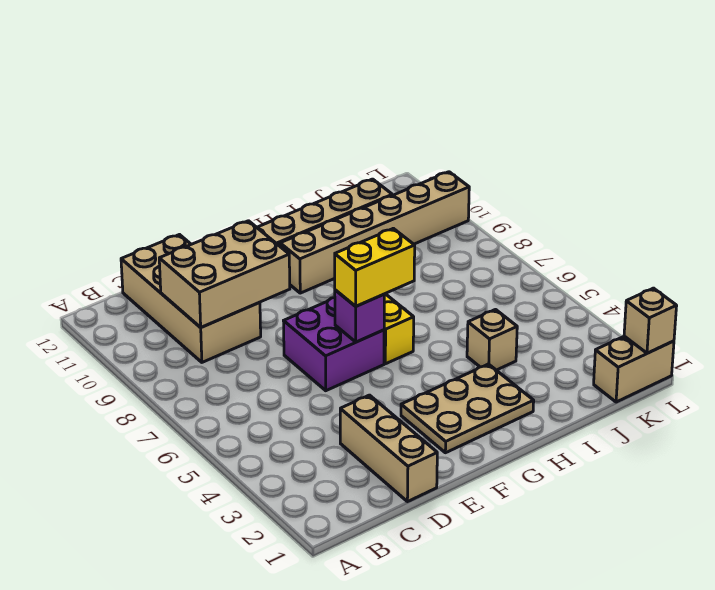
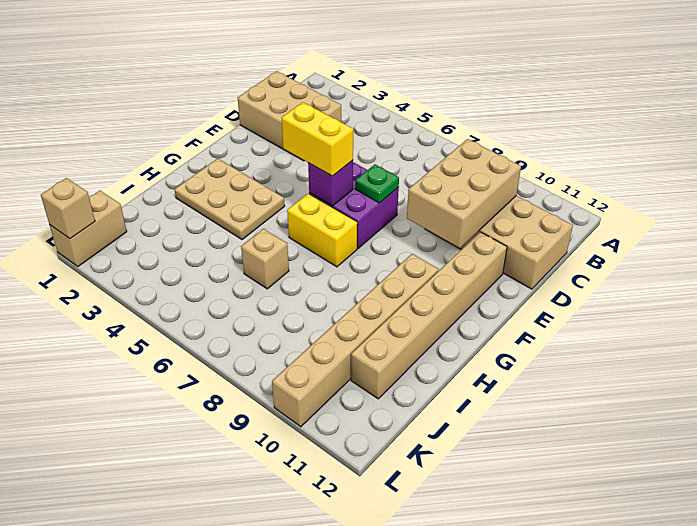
tan 1x3 brick [340,395,437,502] -> tan 2x3 brick [238,71,341,161]
none -> green 1x1 plate [355,164,399,203]
tan 2x3 plate [401,364,534,453] -> tan 2x3 plate turned to [174,158,285,240]
yellow 1x2 brick [335,228,415,306] -> yellow 1x2 brick turned to [281,102,353,176]
tan 1x1 brick [467,310,517,370] -> tan 1x1 brick moved to [241,229,289,289]

